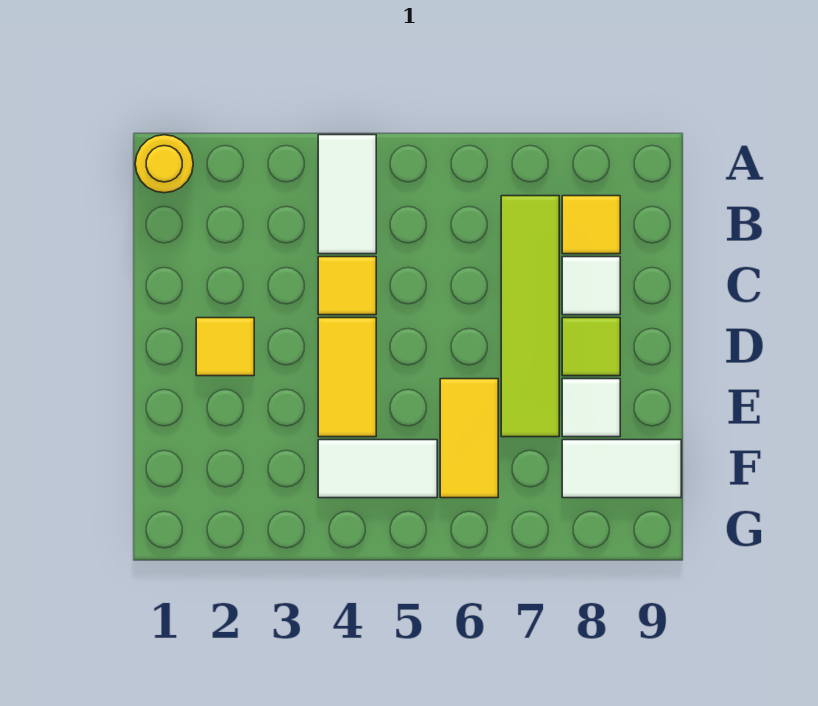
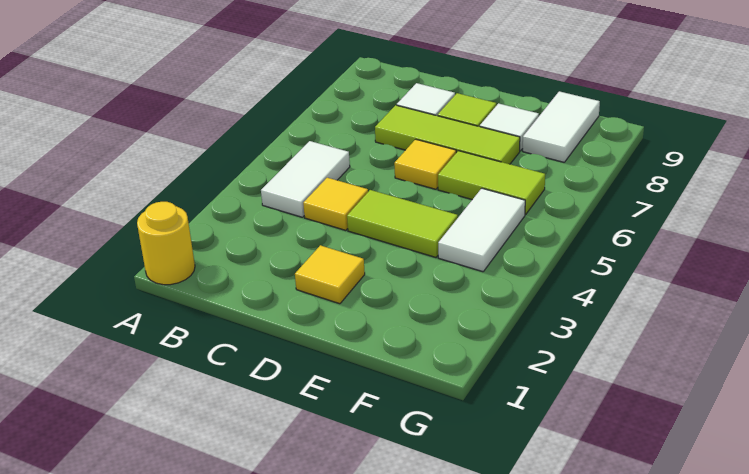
white 1x2 tile [318,135,376,254] -> white 1x2 tile turned to [261,141,350,217]
lime 1x4 tile [501,196,559,437] -> lime 1x3 tile [375,105,520,164]
yellow 1x1 tile [562,196,620,254] -> yellow 1x1 tile moved to [394,139,456,189]
yellow 1x2 tile [318,318,376,437] -> lime 1x2 tile [347,190,458,257]
yellow 1x2 tile [440,379,498,498] -> lime 1x2 tile [438,151,545,215]

